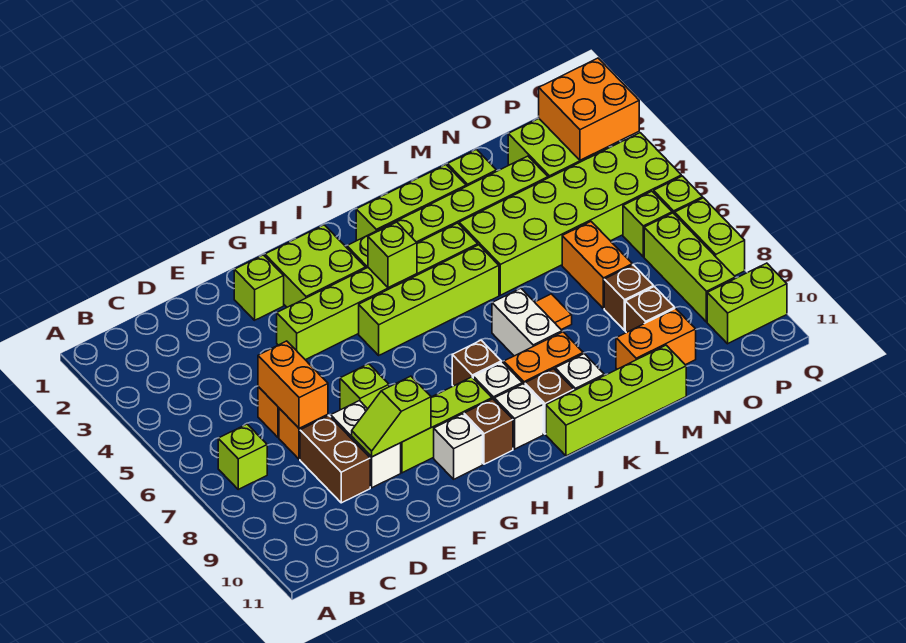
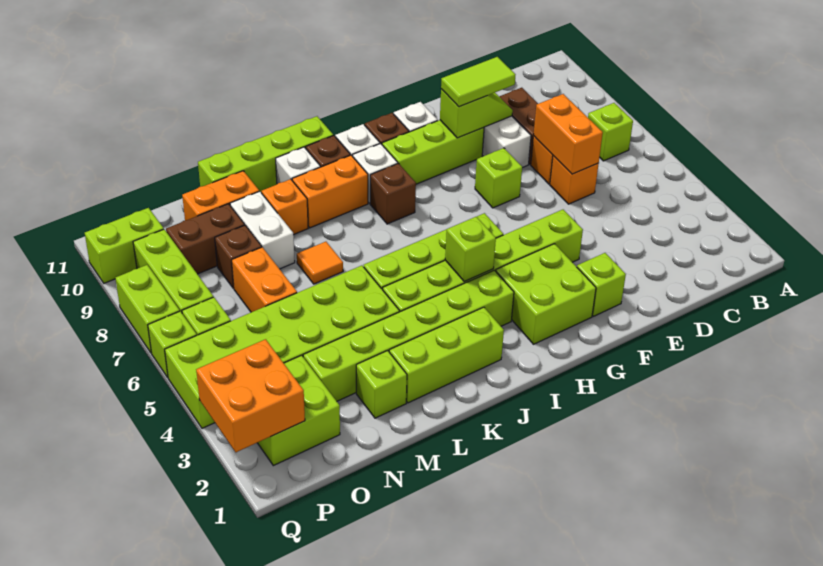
none -> lime 1x2 tile [441,57,515,107]
white 1x2 brick [492,288,562,356] -> white 1x2 brick moved to [230,191,295,269]
none -> orange 1x1 brick [261,179,308,235]
brown 1x1 brick [625,287,675,333] -> brown 1x2 brick [166,204,244,274]

